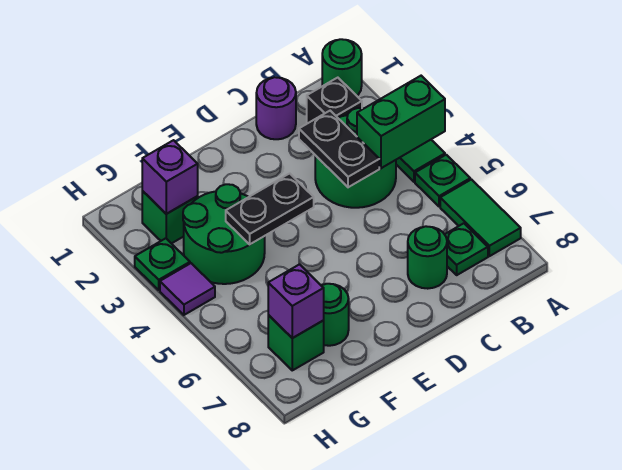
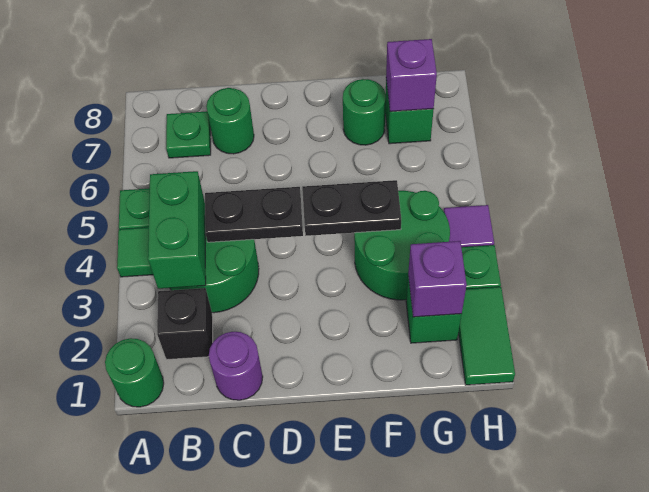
green 1x2 brick [357,76,445,168] -> green 1x2 brick turned to [148,171,206,289]
green 1x2 tile [440,180,521,256] -> green 1x2 tile moved to [458,287,515,385]
black 1x2 plate [299,111,379,187] -> black 1x2 plate turned to [205,187,303,242]

